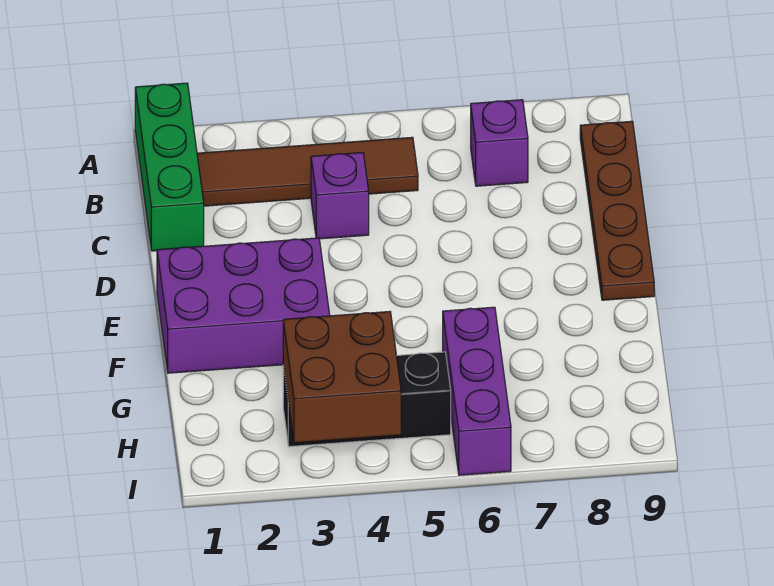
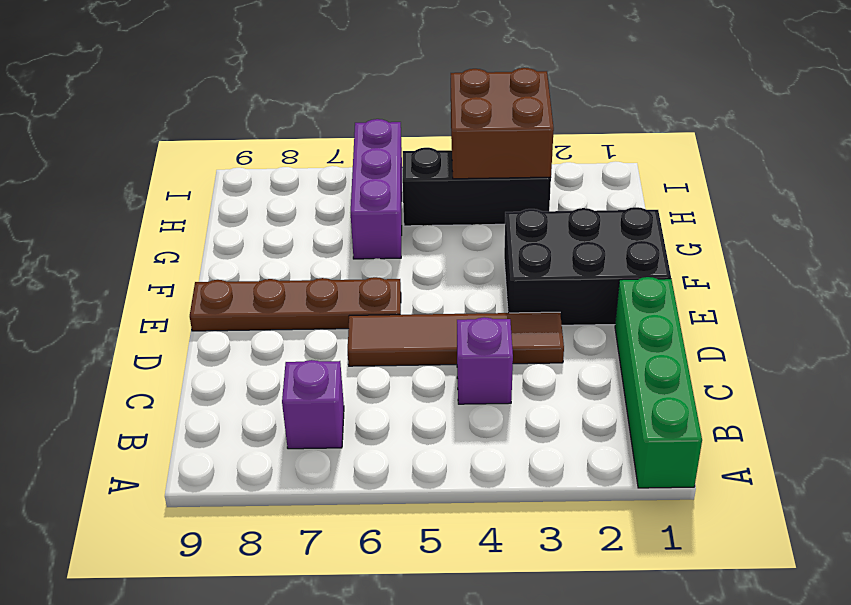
green 1x3 brick [135,83,204,251] -> green 1x4 brick [615,277,702,488]
brown 1x4 tile [197,137,418,206] -> brown 1x4 tile moved to [348,312,564,366]
brown 1x4 plate [580,121,654,300] -> brown 1x4 plate turned to [190,277,401,331]
purple 2x3 brick [157,238,330,373] -> black 2x3 brick [504,207,671,325]

